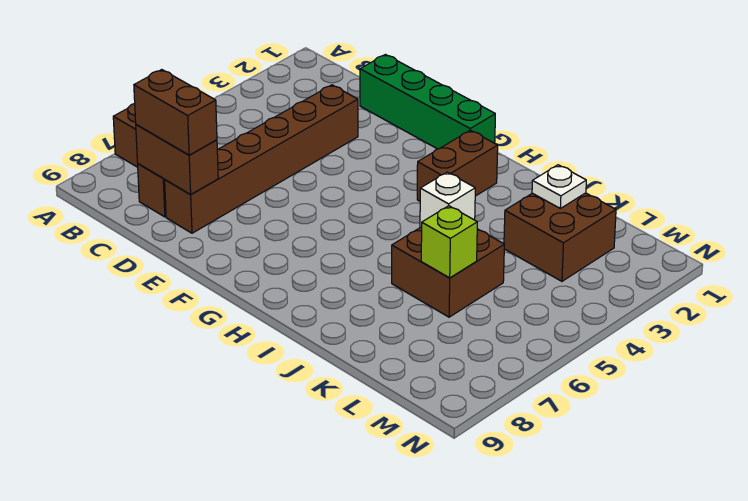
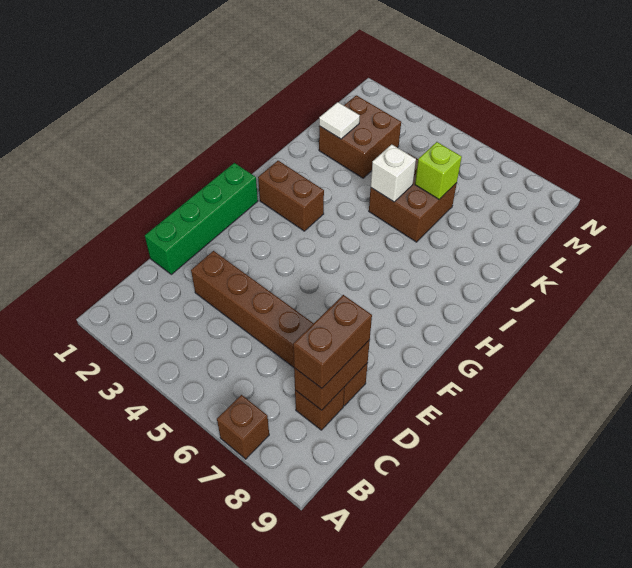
white 1x1 plate [532,165,586,208] -> white 1x1 tile [319,102,360,139]

